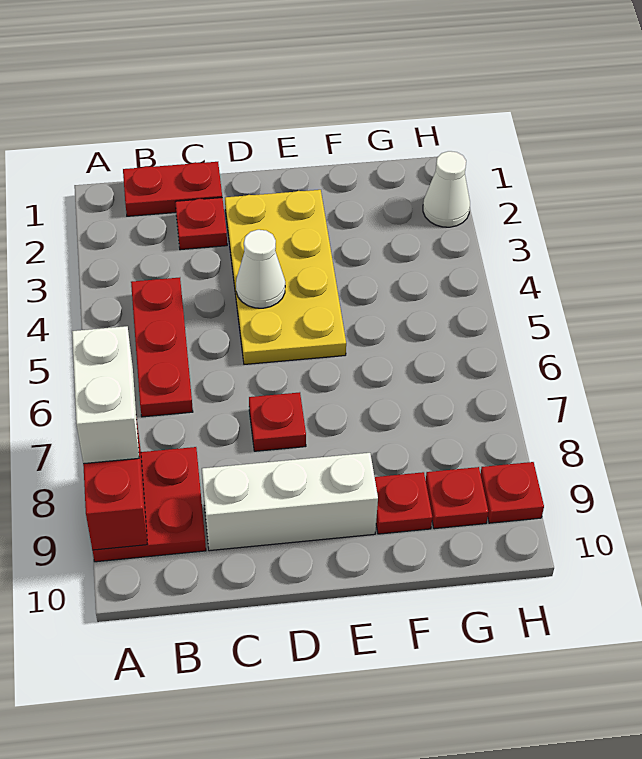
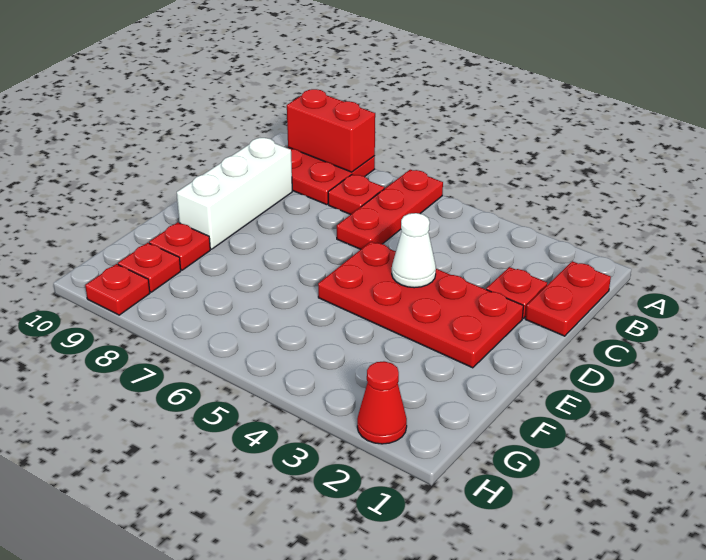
white 1x2 brick [72,326,139,464] -> none
red 1x3 plate [131,278,193,417] -> red 1x3 plate turned to [337,170,443,250]
yellow 2x4 plate [225,190,346,364] -> red 2x4 plate [318,241,523,368]
red 1x1 plate [249,392,306,451] -> red 1x1 plate moved to [328,174,385,215]
white 1x1 cone [423,151,470,227] -> red 1x1 cone [357,361,407,444]

